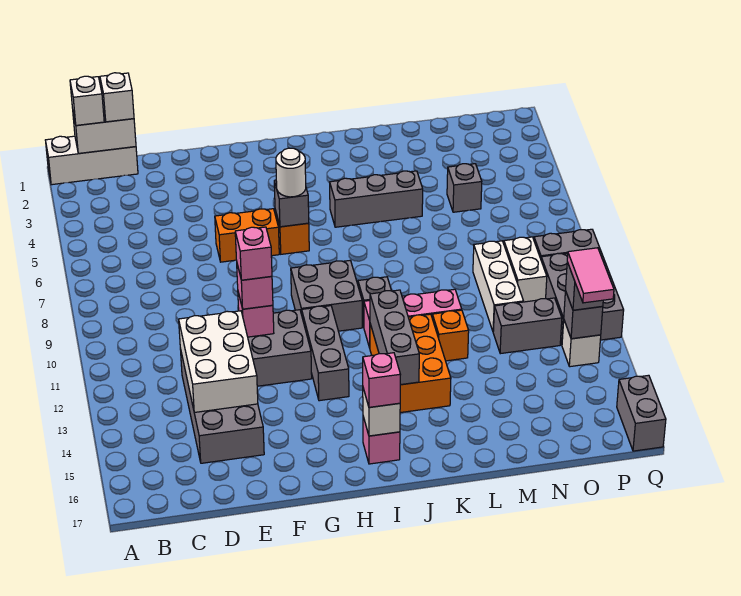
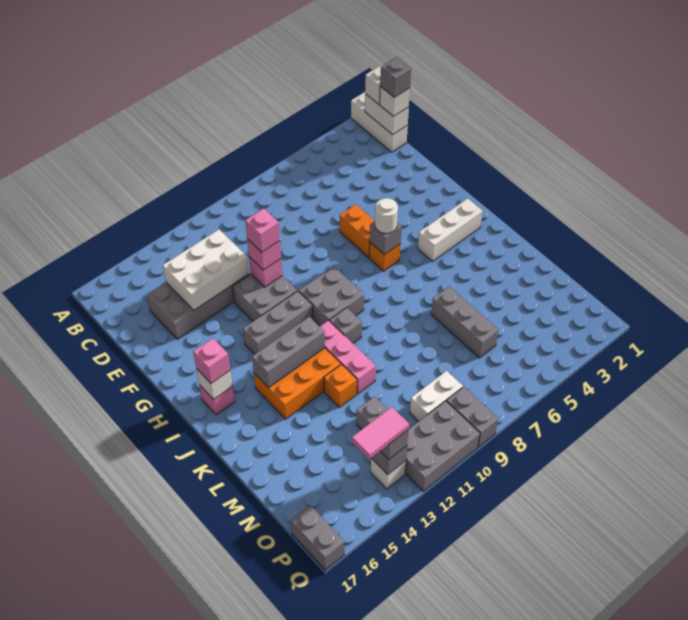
grey 1x3 brick [330,171,423,227] -> grey 1x3 brick moved to [431,287,498,358]
grey 1x1 brick [447,164,482,212] -> grey 1x1 brick moved to [380,57,411,97]
white 1x3 brick [473,241,524,331] -> white 1x3 brick moved to [418,198,483,261]
grey 1x2 brick [617,375,666,451] -> grey 1x2 brick turned to [291,505,344,570]

